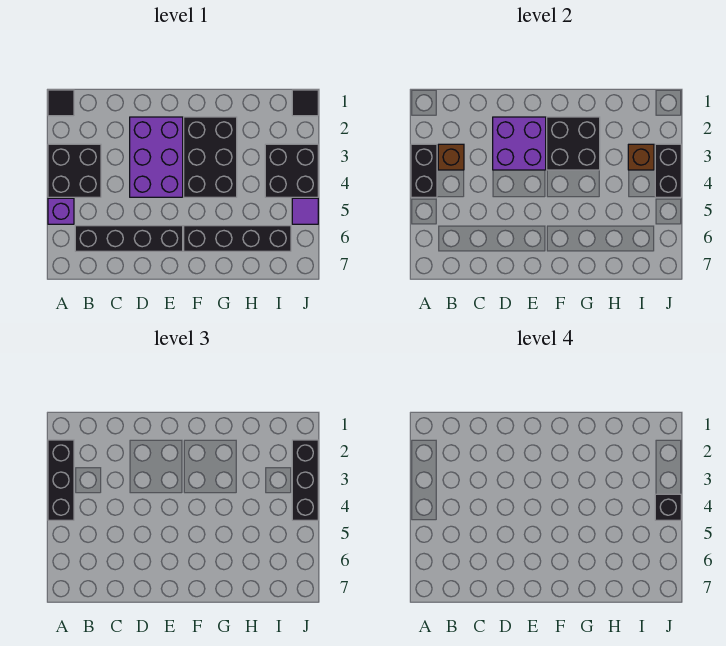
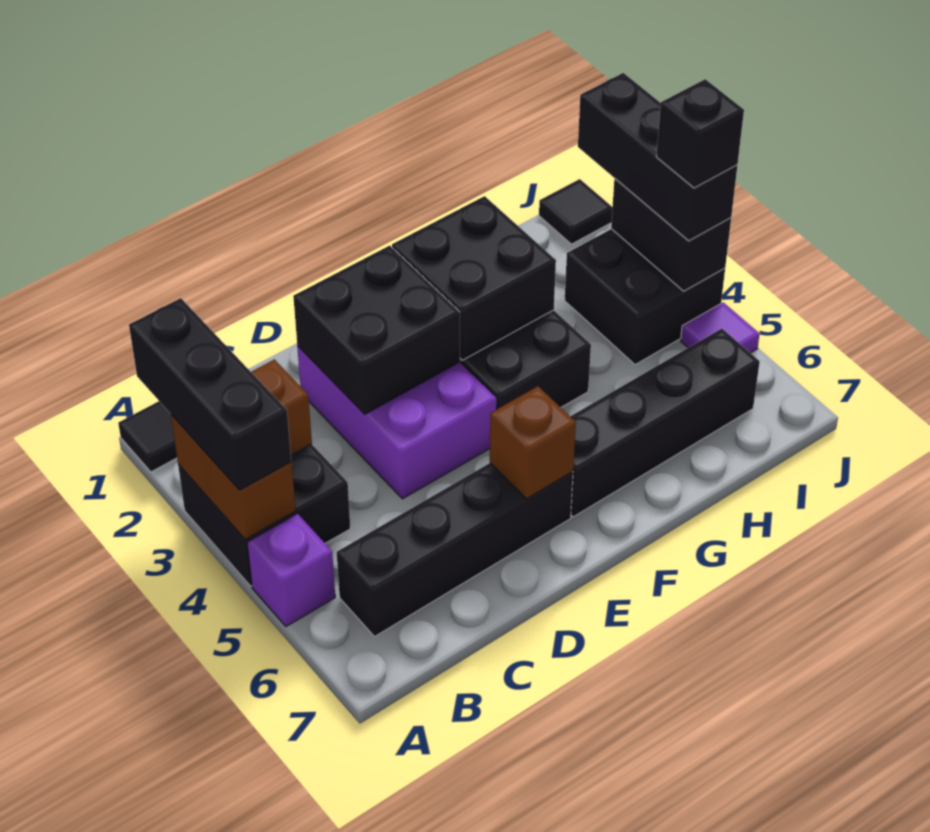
black 1x2 brick [411,144,437,197] -> brown 1x2 brick [171,415,296,539]
purple 2x2 brick [493,117,546,170] -> black 2x2 brick [293,245,460,414]
brown 1x1 brick [628,144,654,170] -> brown 1x1 brick moved to [490,386,576,499]

